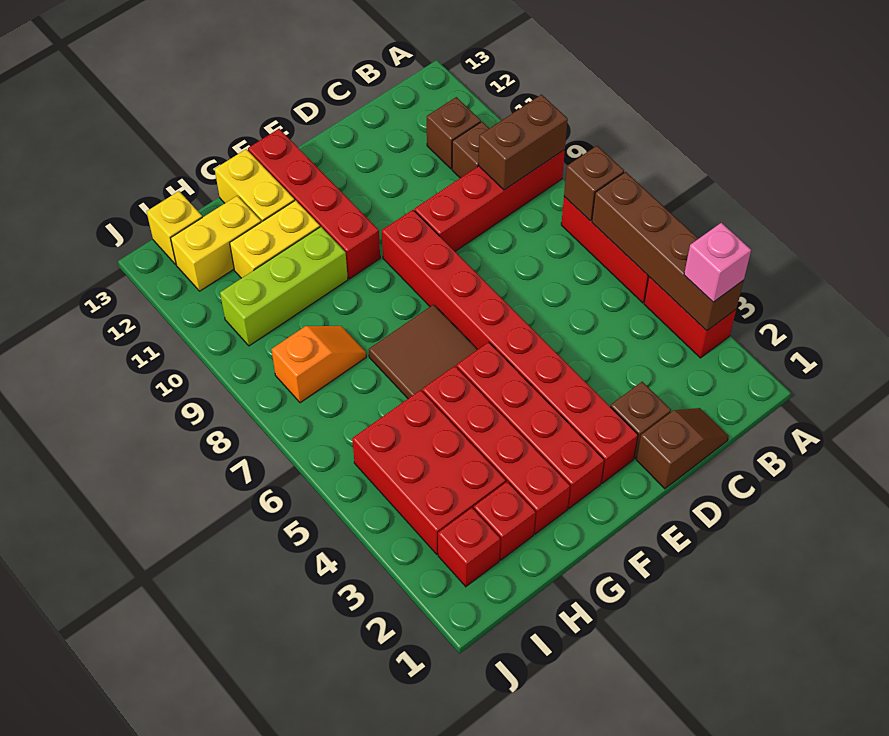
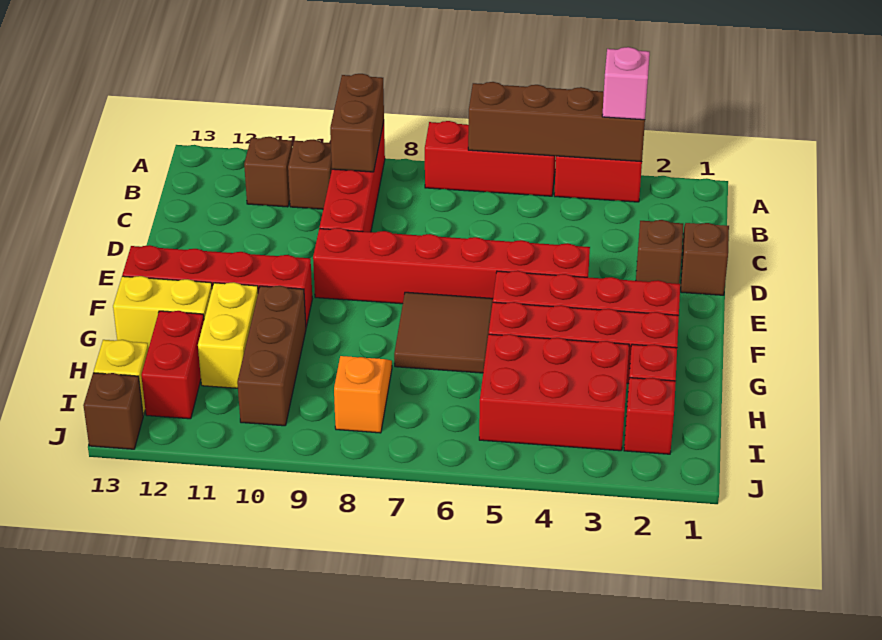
brown 1x1 brick [564,146,624,221] -> brown 1x1 brick moved to [83,373,143,449]
red 1x8 brick [382,210,638,483] -> red 1x6 brick [313,228,590,304]
lime 1x3 brick [220,227,348,346] -> brown 1x3 brick [237,286,306,426]
yellow 1x2 brick [171,196,261,291] -> red 1x2 brick [141,311,204,419]

